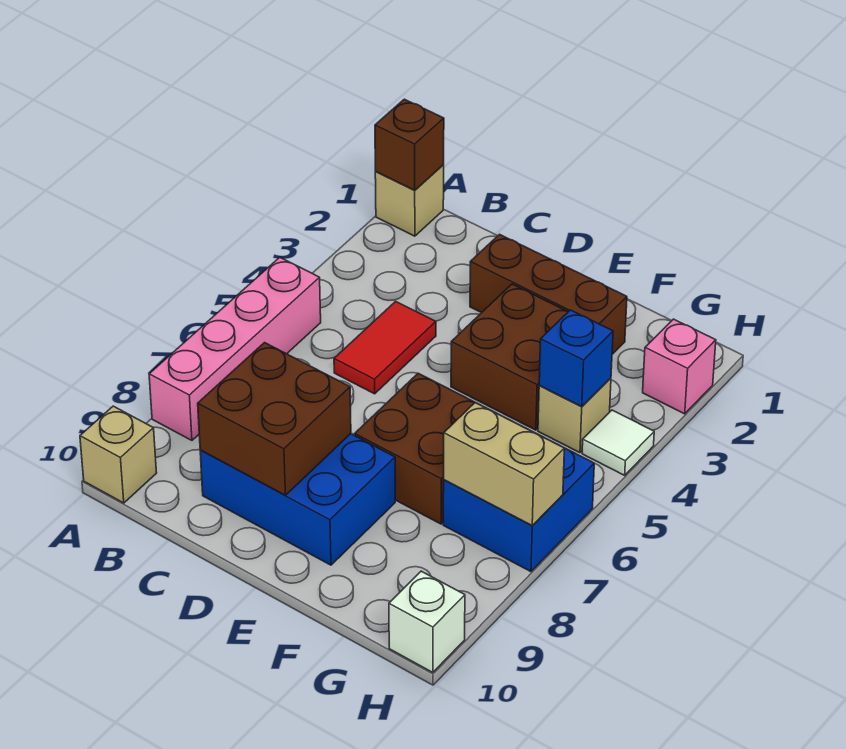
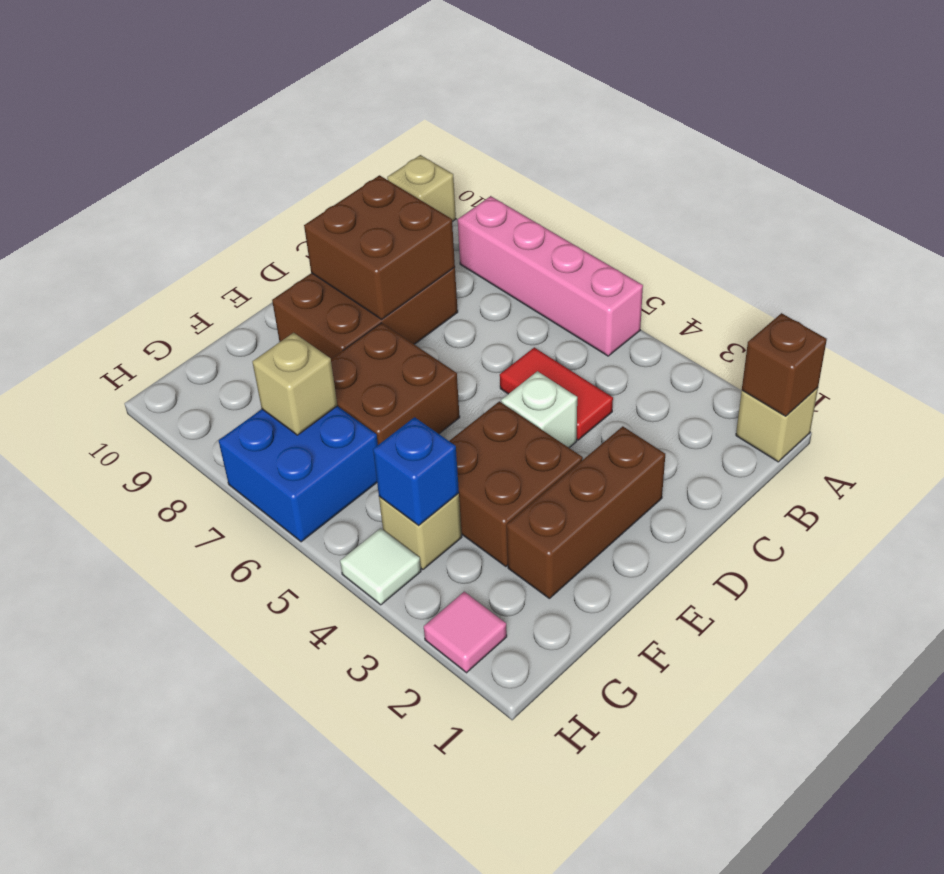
blue 2x3 brick [200,434,395,565] -> brown 2x3 brick [272,267,458,359]
tan 1x2 brick [444,403,564,526] -> tan 1x1 brick [253,333,337,435]
pink 1x1 brick [643,319,716,414] -> pink 1x1 tile [424,592,507,673]
white 1x1 brick [389,571,465,673] -> white 1x1 brick moved to [501,371,577,448]

